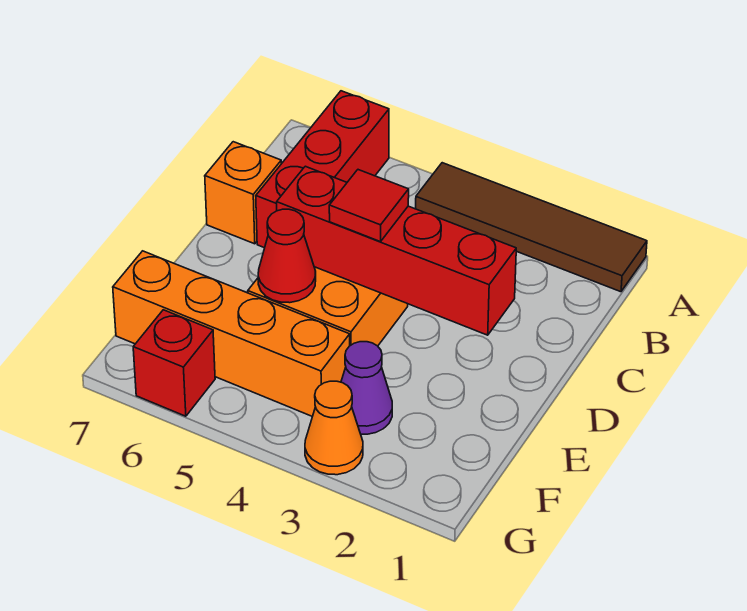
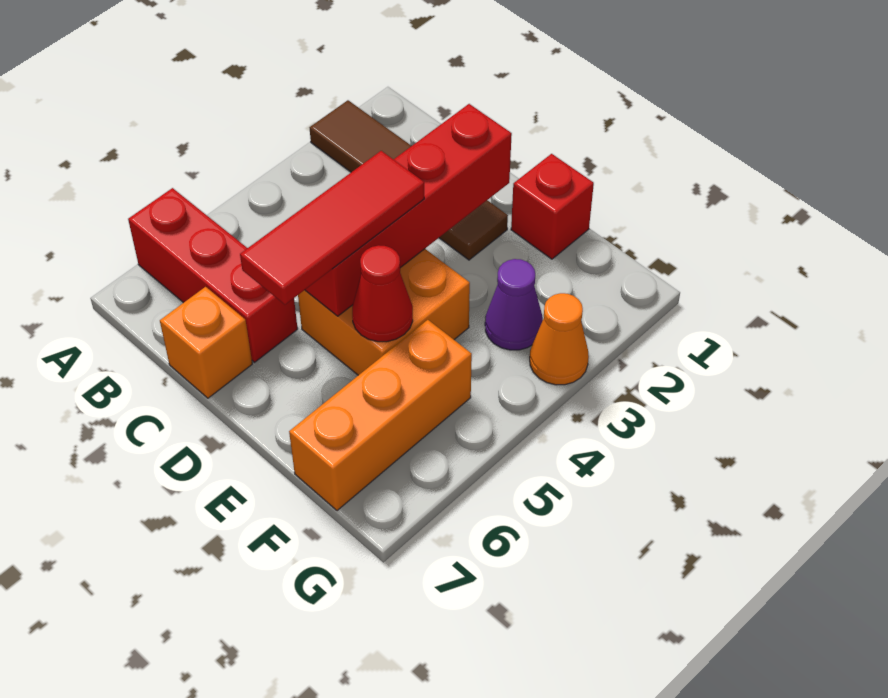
brown 1x4 tile [416,163,647,292] -> brown 1x4 tile turned to [310,100,508,260]
red 1x1 tile [329,170,409,242] -> red 1x3 tile [240,151,424,305]
orange 1x4 brick [113,251,350,416] -> orange 1x3 brick [289,320,472,511]
red 1x1 brick [133,310,215,416] -> red 1x1 brick moved to [511,154,594,259]

